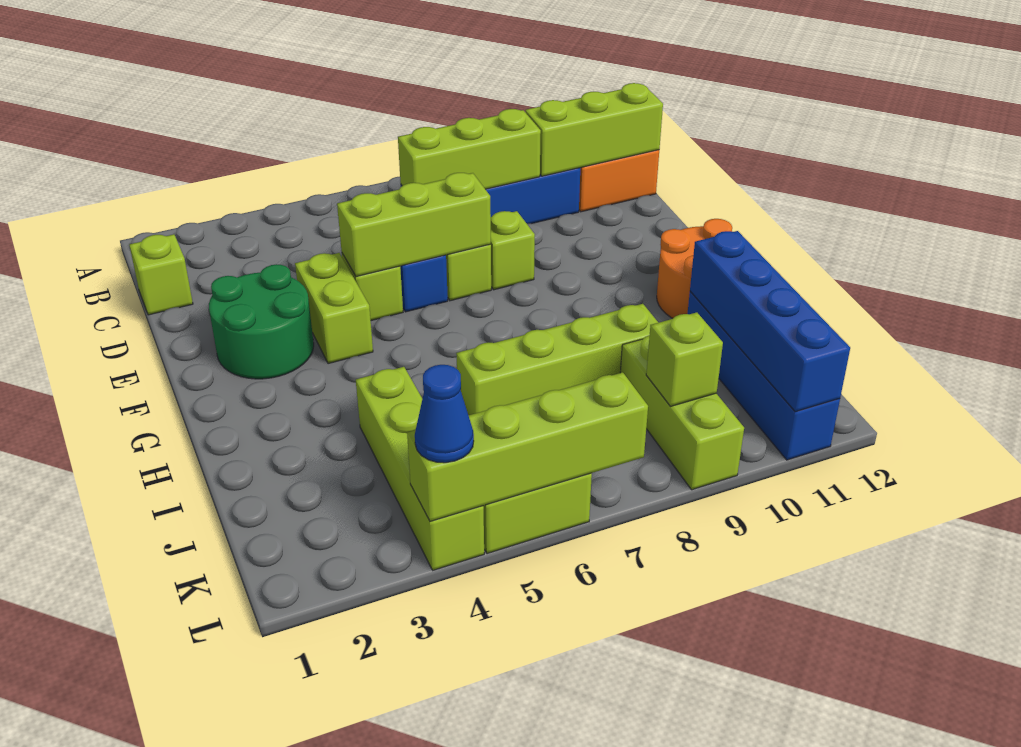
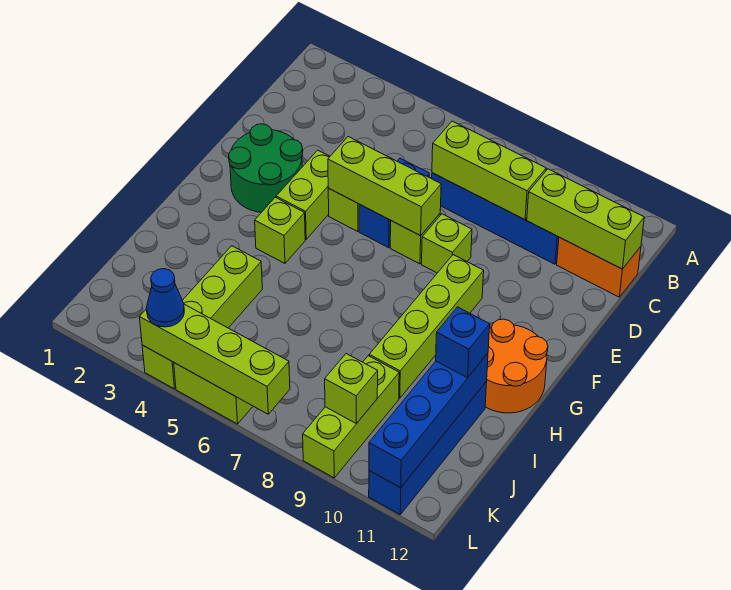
lime 1x1 brick [129,234,193,315] -> lime 1x1 brick moved to [255,197,305,263]
lime 1x4 brick [456,304,658,415] -> lime 1x4 brick turned to [369,255,484,398]
none -> blue 1x1 brick [436,307,490,378]

